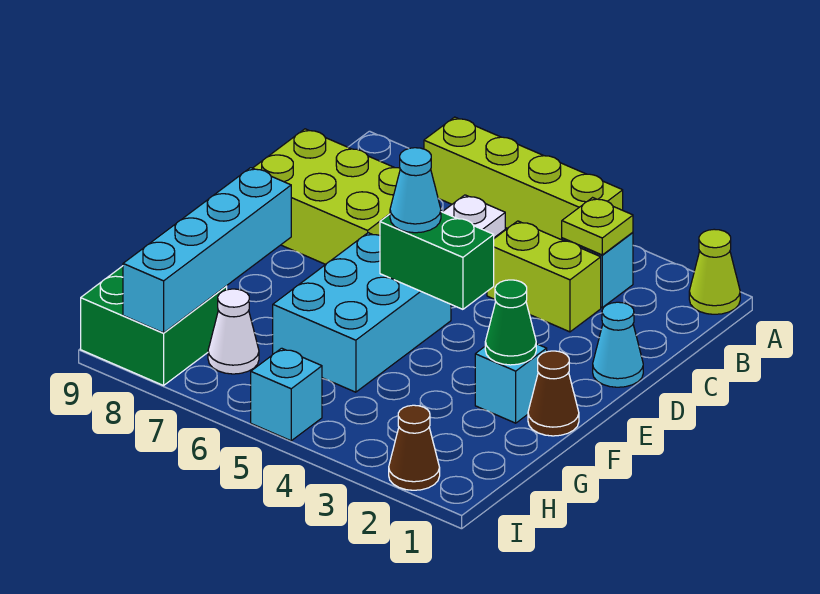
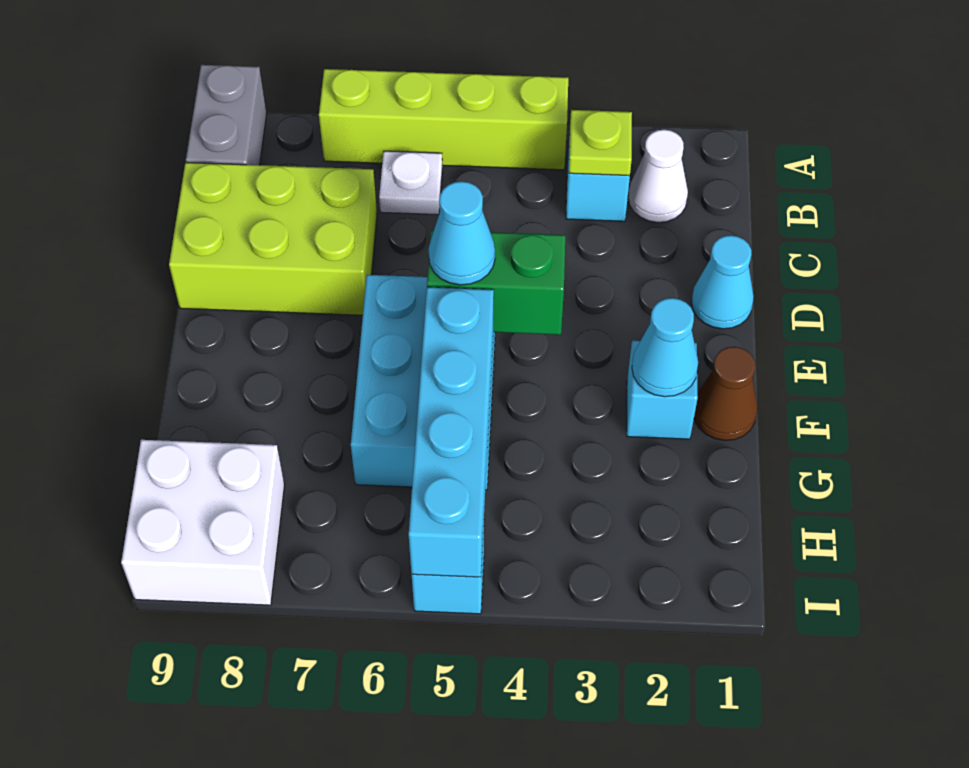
lime 1x1 cone [689,229,740,314] -> none
none -> grey 1x2 brick [186,65,267,165]
lime 1x2 brick [487,221,601,332] -> none
green 1x1 cone [485,280,536,365] -> cyan 1x1 cone [632,298,698,397]
cyan 1x4 brick [123,168,291,333] -> cyan 1x4 brick moved to [409,287,494,577]
white 1x1 cone [208,289,259,374] -> white 1x1 cone moved to [628,130,688,223]
green 2x2 brick [81,266,227,385] -> white 2x2 brick [121,440,284,605]
brown 1x1 cone [389,405,440,490] -> none

